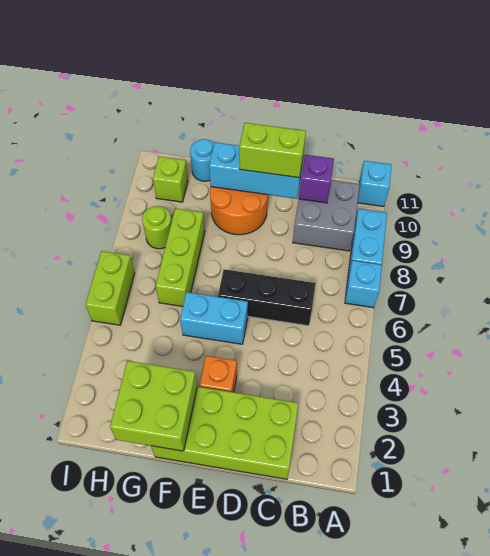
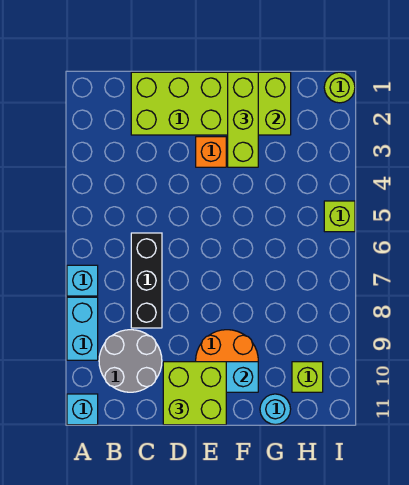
grey 2x2 brick [293,180,360,251] -> grey 2x2 round brick [99,330,162,392]
black 1x3 brick [218,269,316,326] -> black 1x3 brick turned to [131,233,162,328]
purple 1x1 brick [299,155,334,203] -> none
lime 1x2 brick [239,123,306,178] -> lime 2x2 brick [163,362,226,425]
cyan 1x2 brick [180,292,248,344] -> none
lime 1x3 brick [155,208,205,306] -> lime 1x3 brick moved to [228,72,258,167]
lime 1x1 round brick [142,206,172,249] -> lime 1x1 round brick moved to [324,72,355,103]
lime 1x2 brick [85,251,135,325] -> lime 1x1 brick [324,201,355,232]

